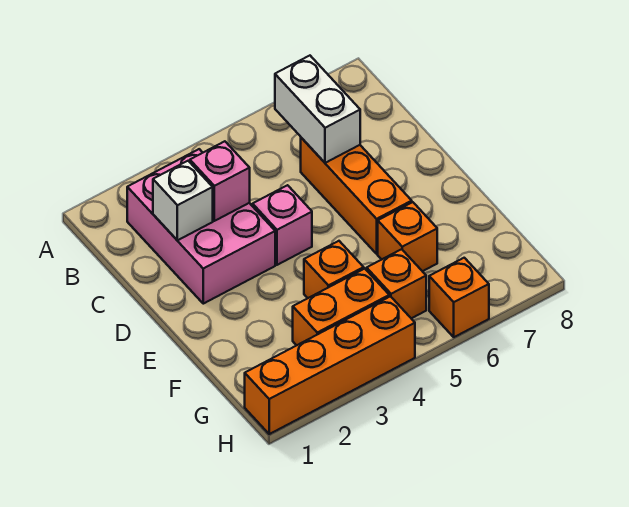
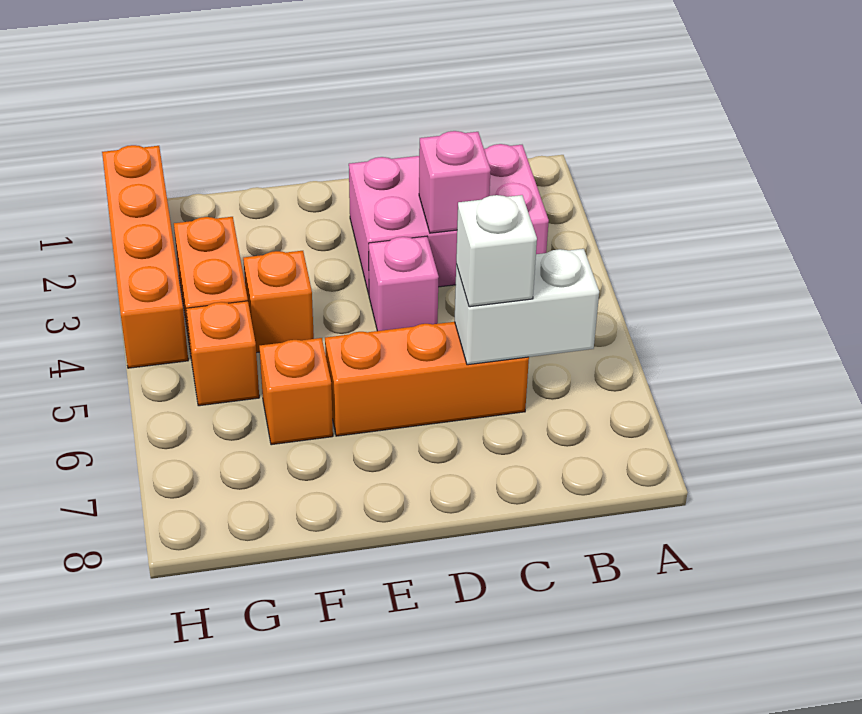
white 1x1 brick [153,161,213,240] -> white 1x1 brick moved to [456,195,537,307]
orange 1x1 brick [429,258,489,337] -> none

